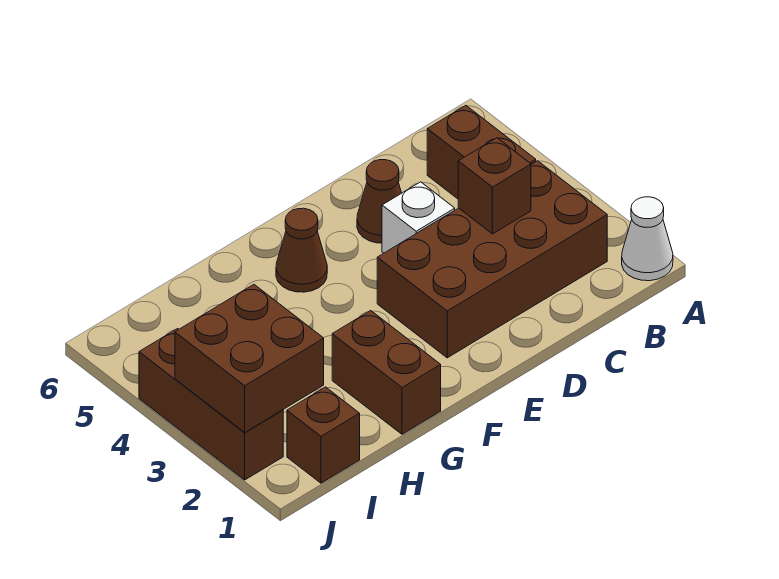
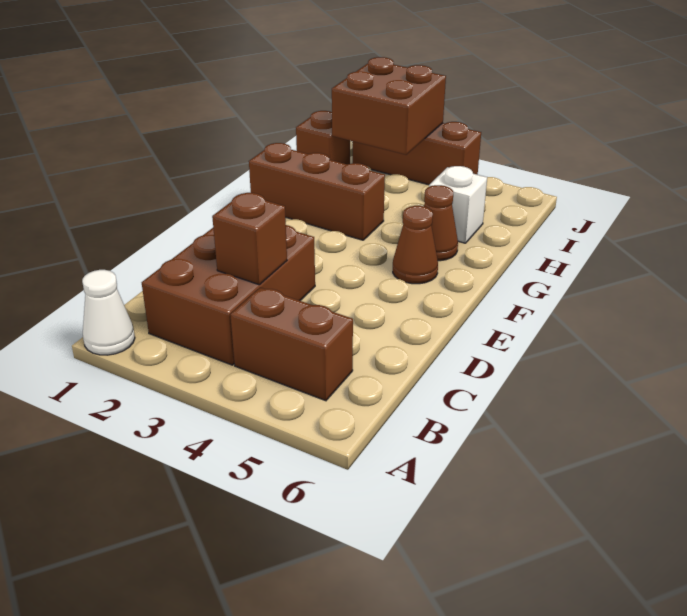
brown 2x4 brick [377,161,607,358] -> brown 2x3 brick [142,225,315,365]
white 1x1 brick [382,182,455,253] -> white 1x1 brick moved to [429,166,487,243]
brown 1x1 cone [357,160,401,243] -> brown 1x1 cone moved to [424,185,458,261]
brown 1x2 brick [332,311,441,434] -> brown 1x3 brick [249,143,385,240]

